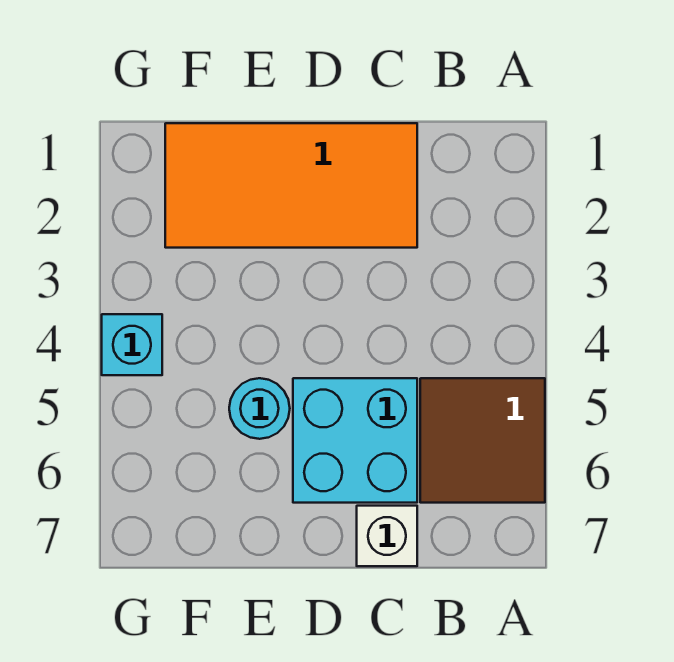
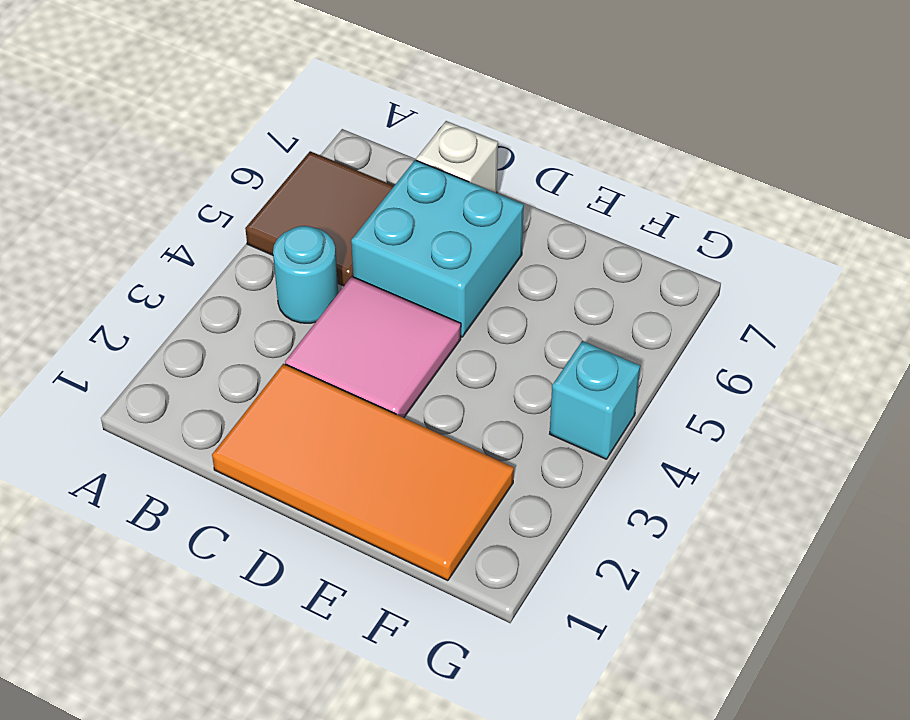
none -> pink 2x2 tile [285,277,461,418]
cyan 1x1 round brick [229,378,290,439] -> cyan 1x1 round brick moved to [273,226,338,323]

